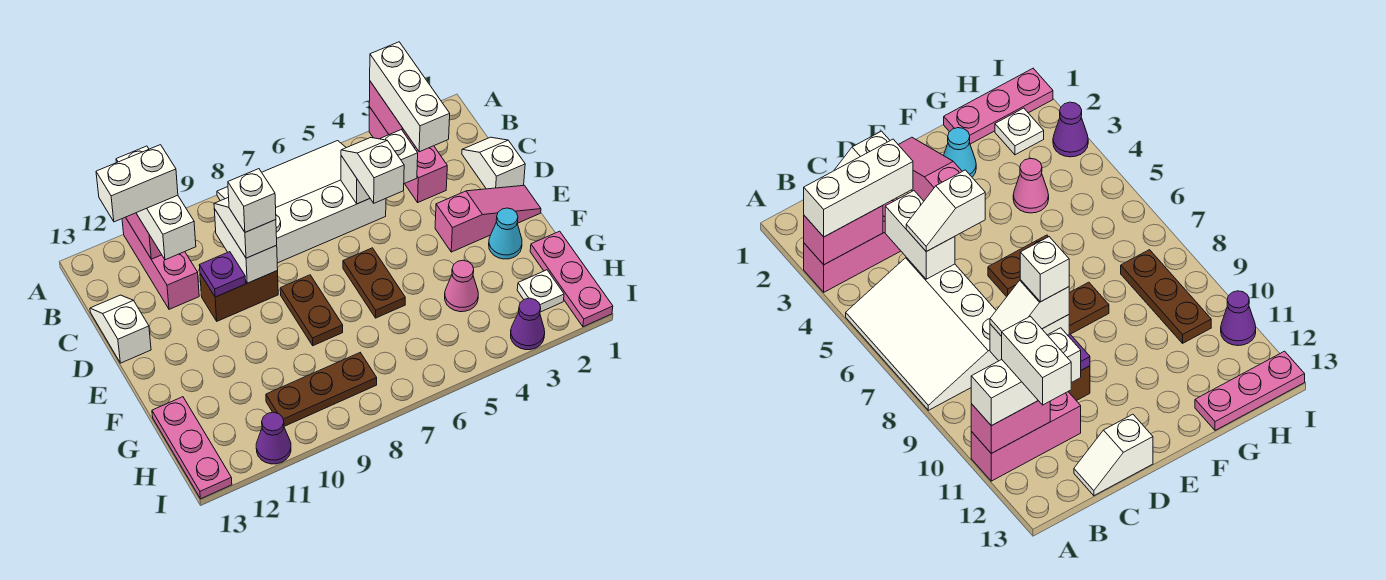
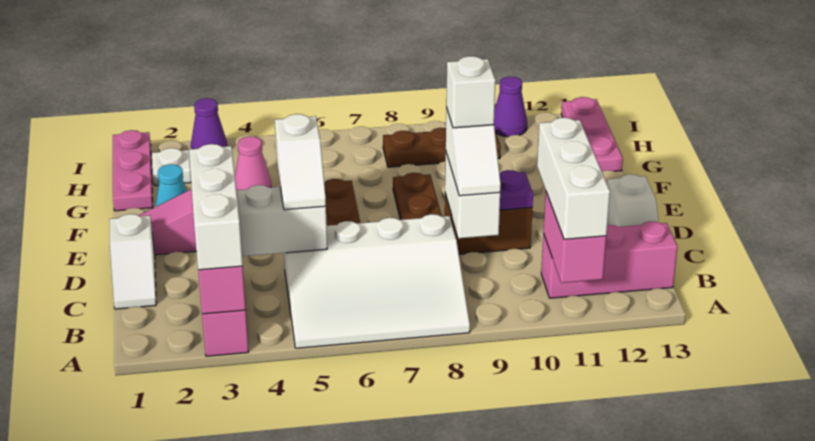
pink 1x3 brick [122,217,199,309] -> pink 1x3 brick turned to [541,221,678,298]
white 1x2 brick [96,145,178,222] -> none

